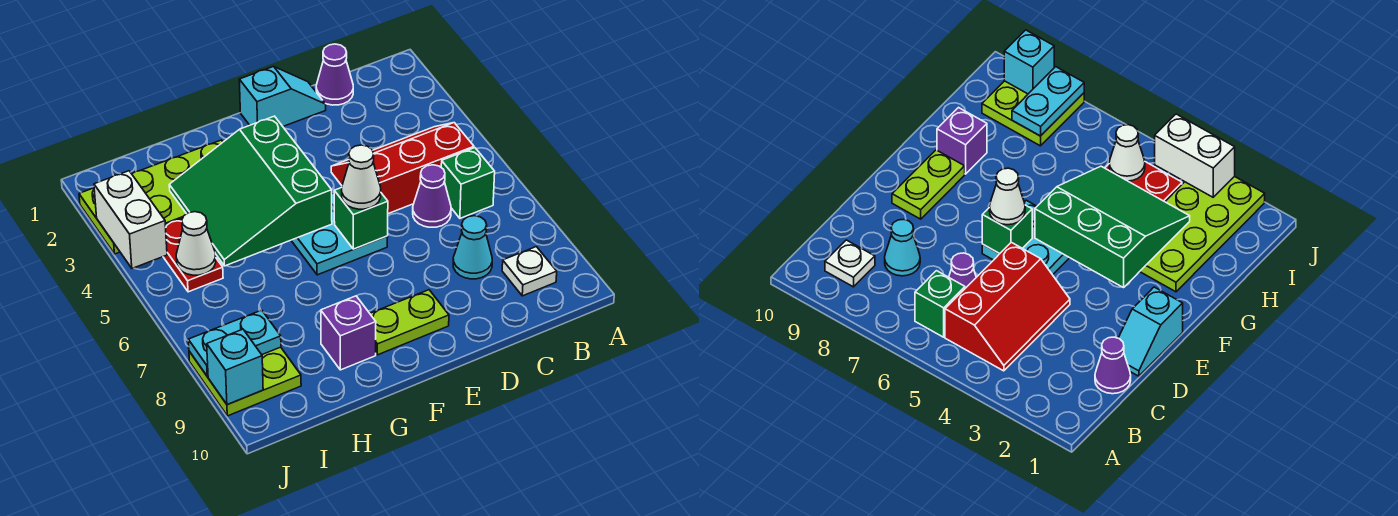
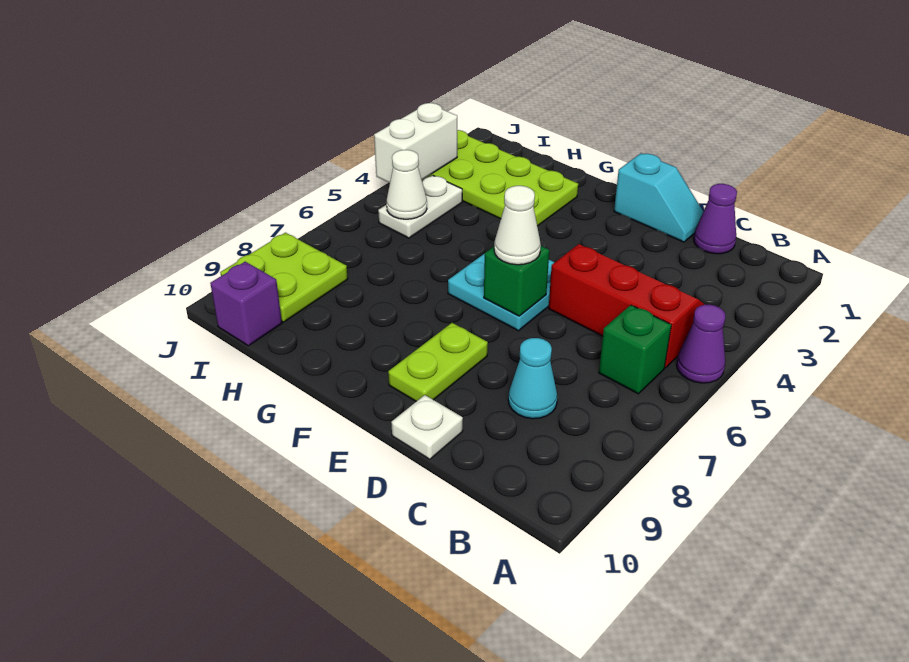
white 1x1 plate [502,247,557,296] -> white 1x1 plate moved to [391,395,463,459]
purple 1x1 cone [413,165,451,227] -> purple 1x1 cone moved to [677,305,725,383]
lime 1x2 plate [370,290,449,355] -> lime 1x2 plate turned to [388,323,488,401]
green 3x3 slope [169,116,332,266] -> none
purple 1x1 brick [321,296,376,370] -> purple 1x1 brick moved to [210,262,282,346]
red 1x2 plate [163,219,223,292] -> white 1x2 plate [378,175,462,238]
cyan 1x2 plate [188,310,281,376] -> none
cyan 1x1 brick [207,329,263,405] -> none

